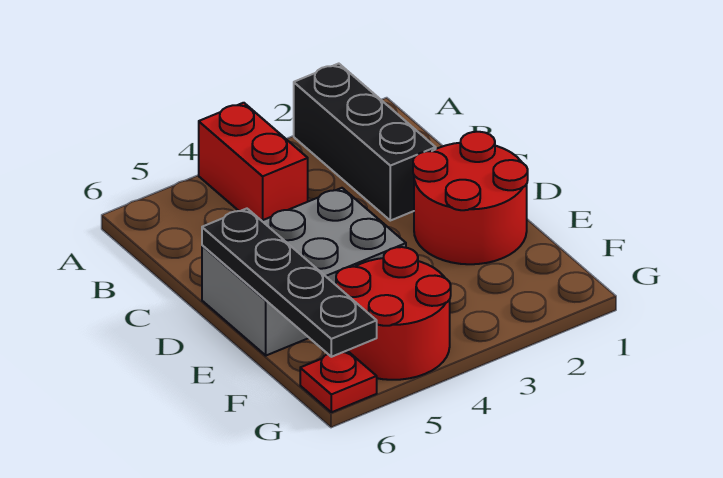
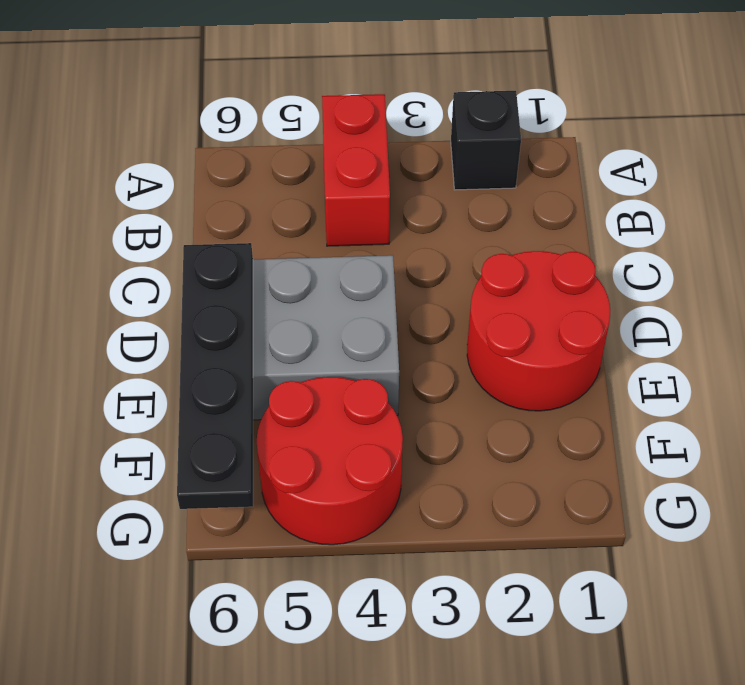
black 1x3 brick [294,64,436,221] -> black 1x1 brick [451,91,521,190]
red 1x1 plate [300,351,377,412] -> none

